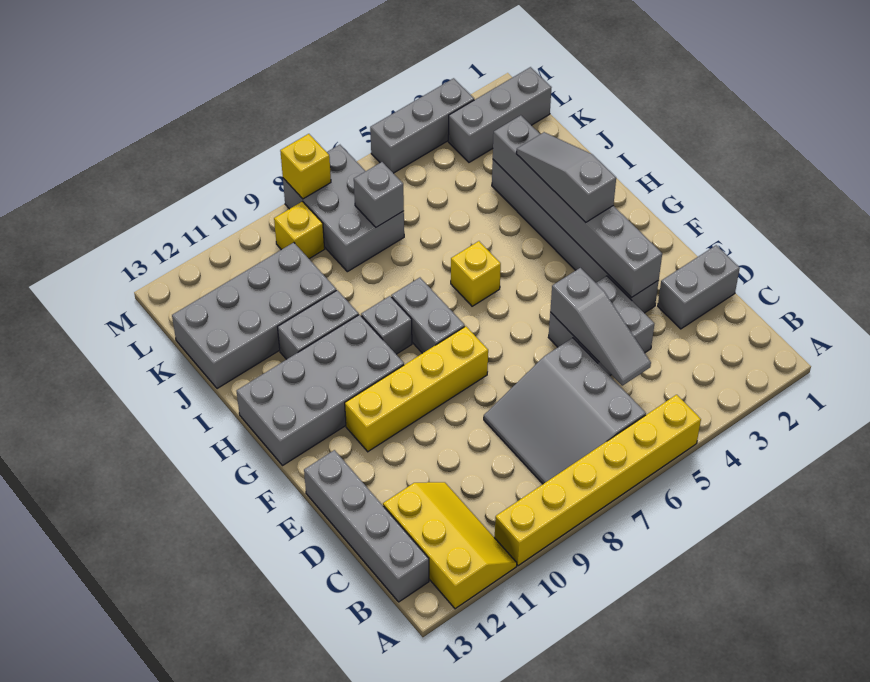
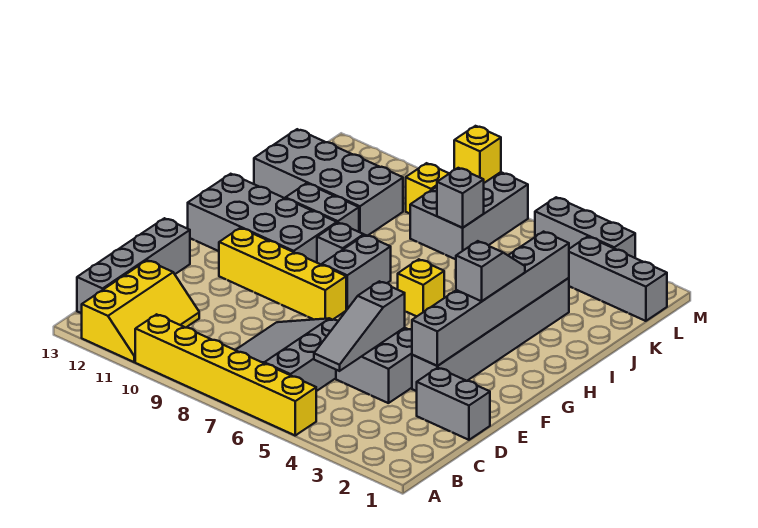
grey 1x3 slope [516,132,616,222] -> grey 1x2 slope [456,241,525,301]

